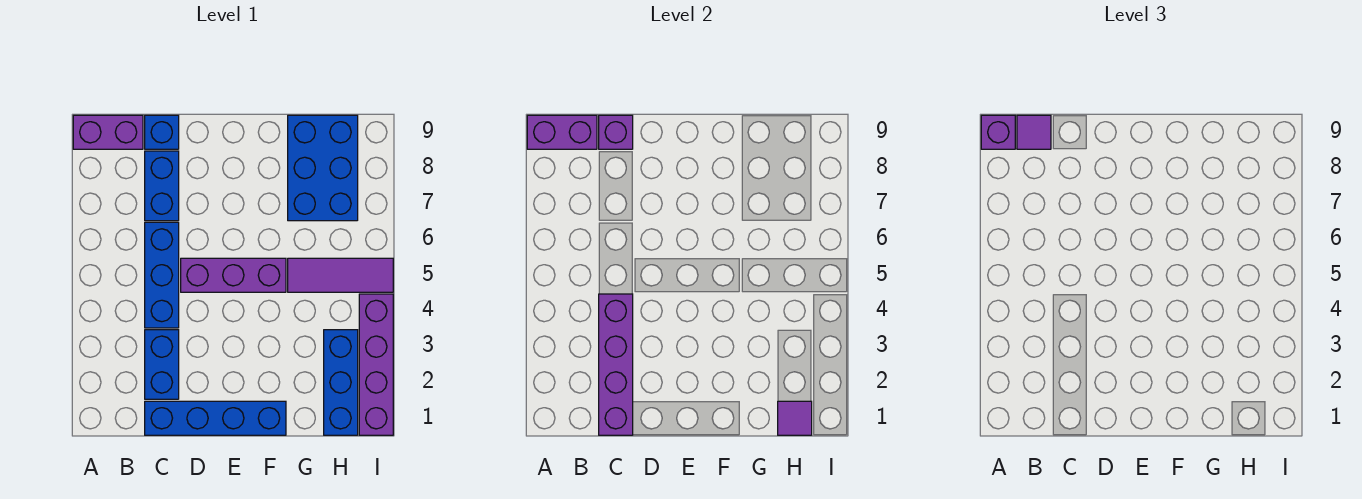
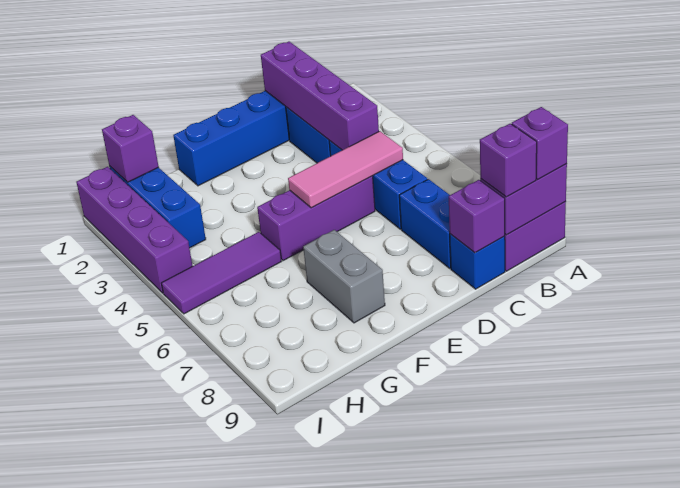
purple 1x1 tile [1017,115,1051,149] -> purple 1x1 brick [480,124,537,197]
none -> pink 1x3 tile [288,131,403,208]
none -> grey 1x2 brick [303,230,385,323]
blue 2x3 brick [288,115,358,221] -> none
purple 1x1 tile [778,401,812,435] -> purple 1x1 brick [102,115,159,182]

